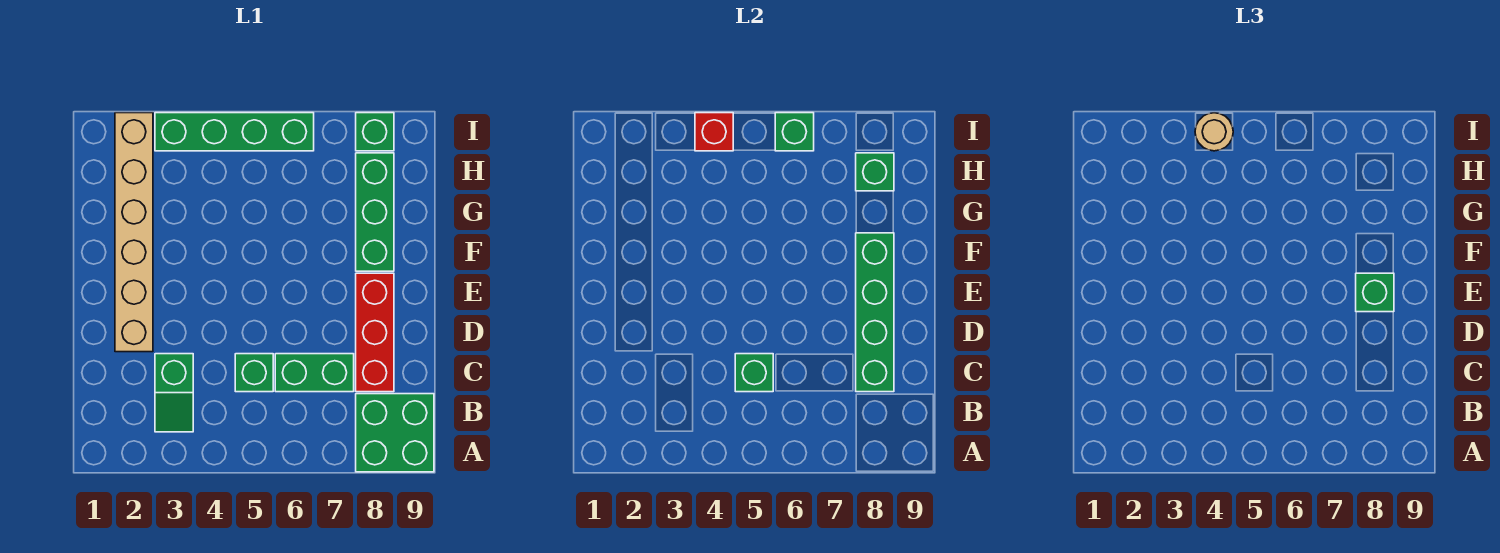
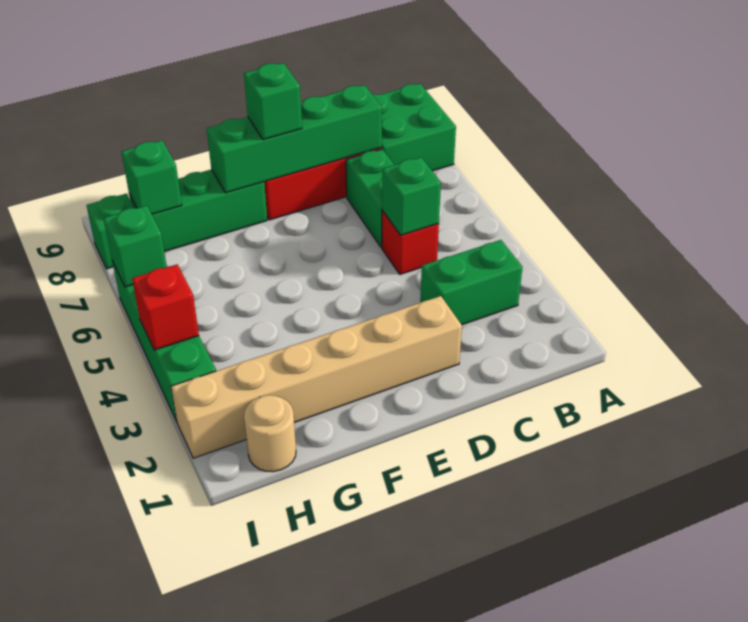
green 1x2 slope [155,354,193,432] -> green 1x2 brick [420,240,522,325]
green 1x1 brick [235,354,273,392] -> red 1x1 brick [382,211,439,274]
tan 1x1 round brick [1195,113,1233,151] -> tan 1x1 round brick moved to [244,395,296,472]

